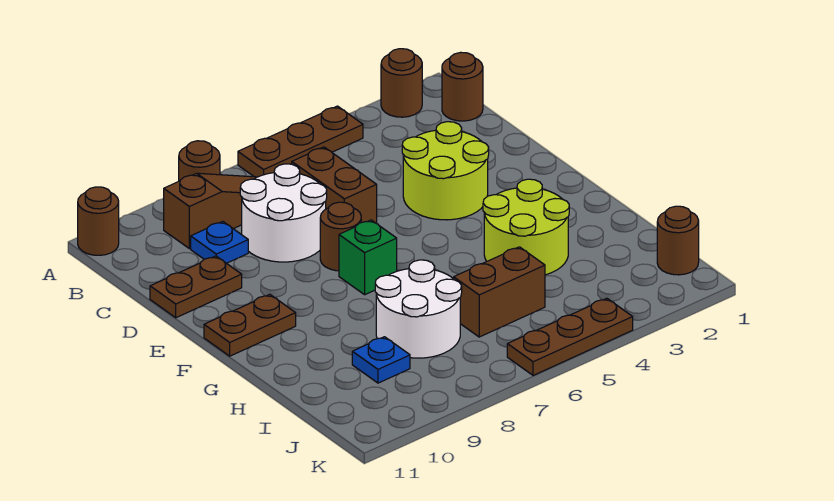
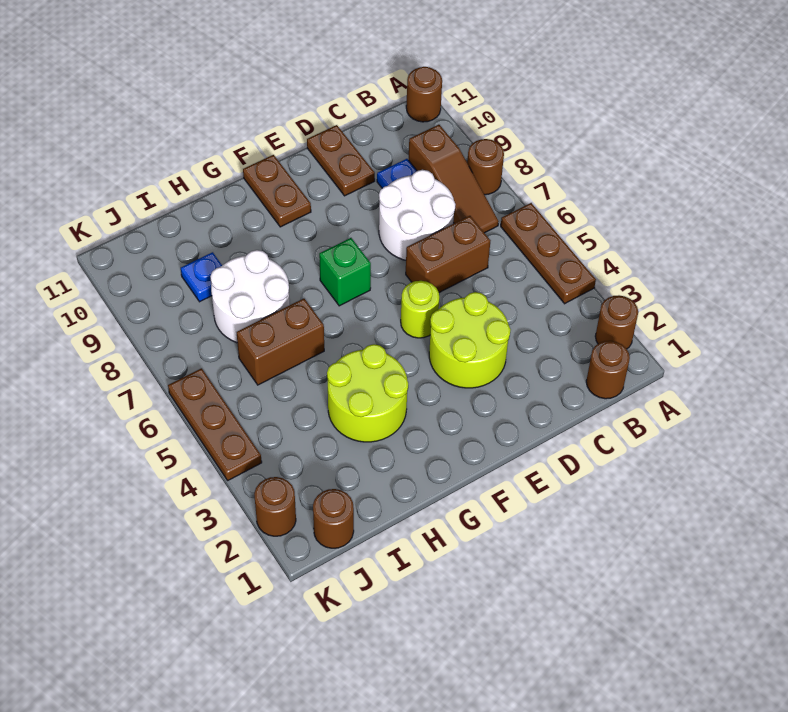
none -> lime 1x1 round brick [401,281,439,338]
brown 1x1 round brick [320,202,361,271] -> brown 1x1 round brick moved to [254,477,296,536]
brown 1x2 brick [454,247,545,337] -> brown 1x2 brick turned to [237,299,324,385]

